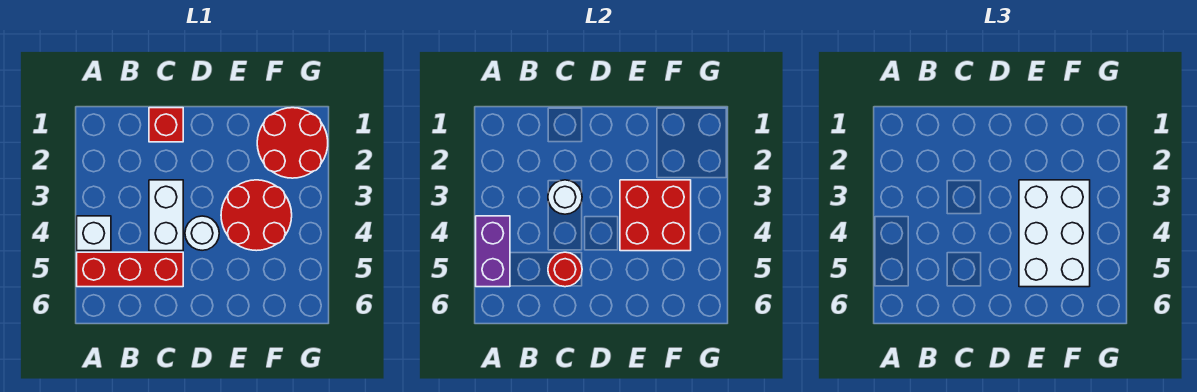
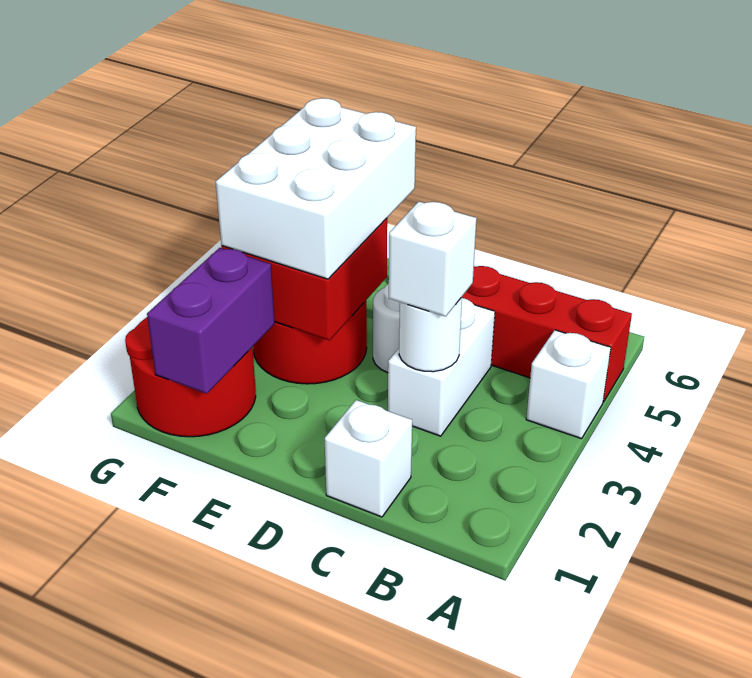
purple 1x2 brick [476,216,510,287] -> purple 1x2 brick moved to [147,248,275,394]
red 1x1 brick [149,108,183,142] -> white 1x1 brick [325,400,412,517]
none -> white 1x1 brick [389,202,477,317]
red 1x1 round brick [548,252,582,287] -> none

